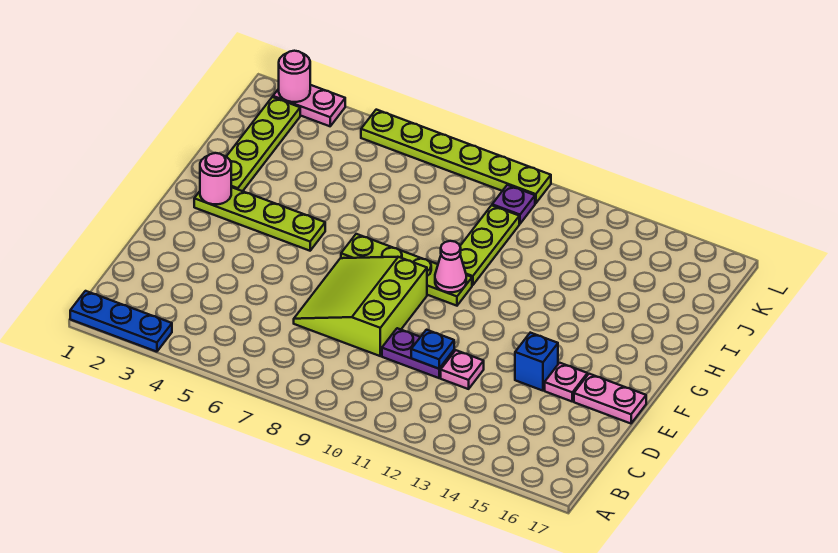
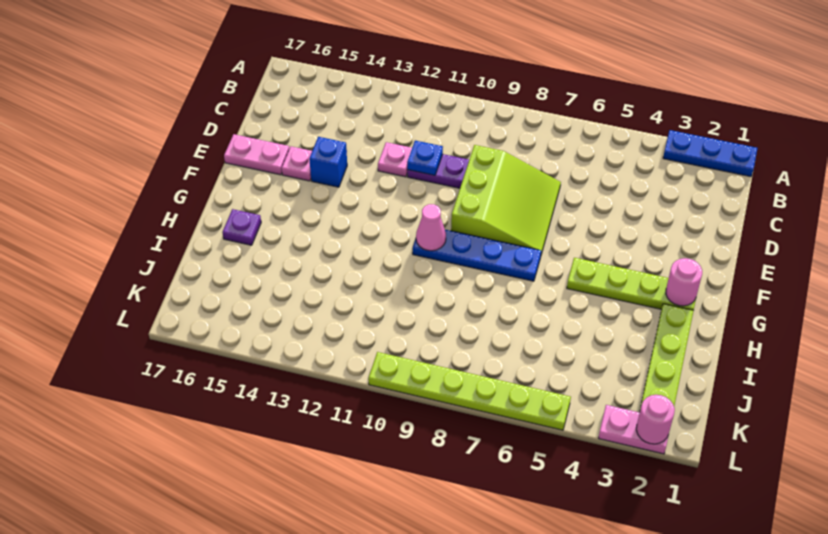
lime 1x4 plate [341,234,472,306] -> blue 1x4 plate [413,230,541,281]
lime 1x3 plate [460,205,519,285] -> none
purple 1x1 plate [492,185,535,224] -> purple 1x1 plate moved to [222,209,261,245]

